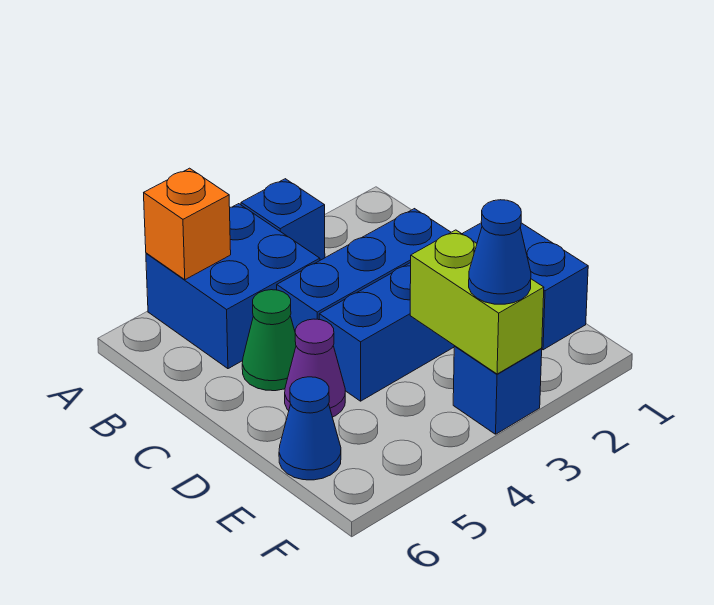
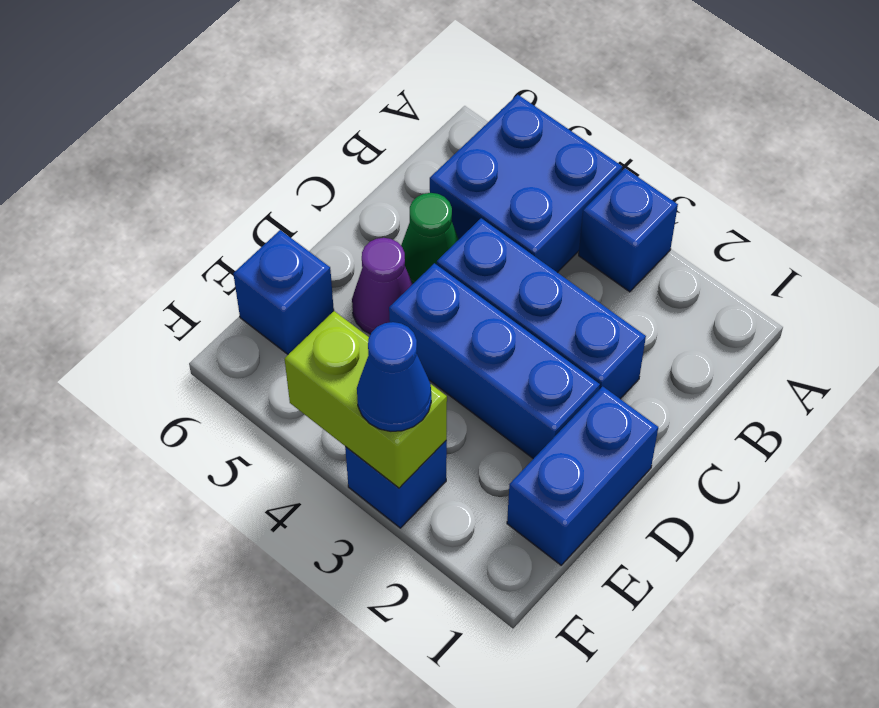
orange 1x1 brick [144,168,231,280] -> none
lime 1x2 brick [410,230,544,374] -> lime 1x2 brick turned to [285,311,447,488]
blue 1x1 cone [279,377,341,480] -> blue 1x1 brick [233,230,334,354]

